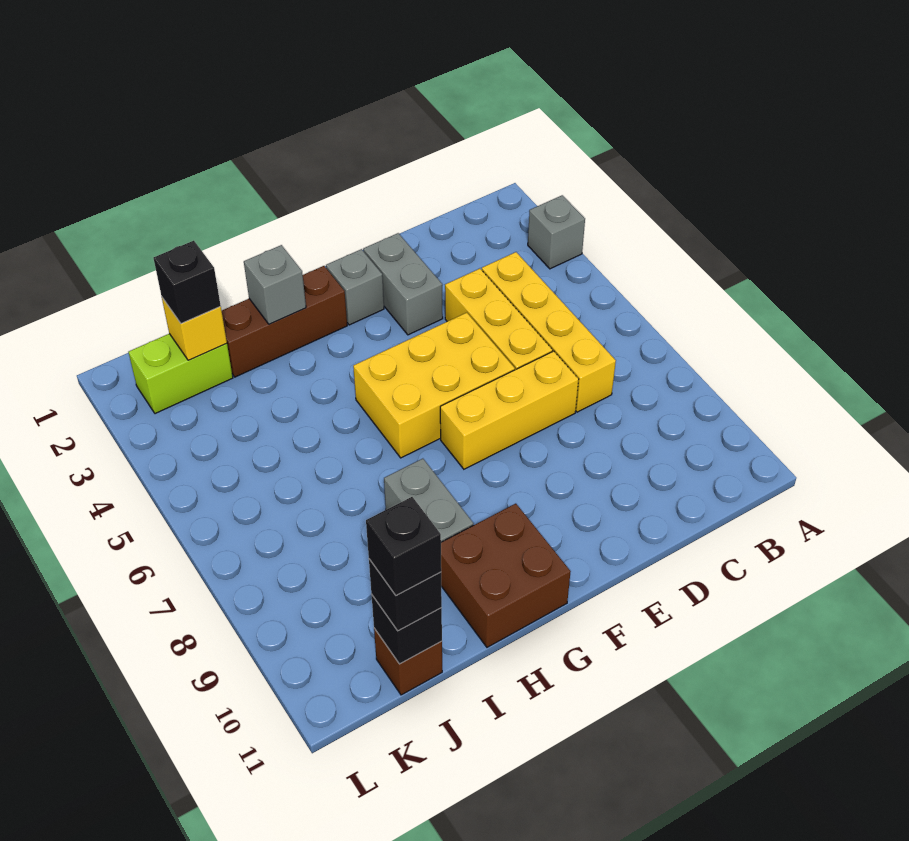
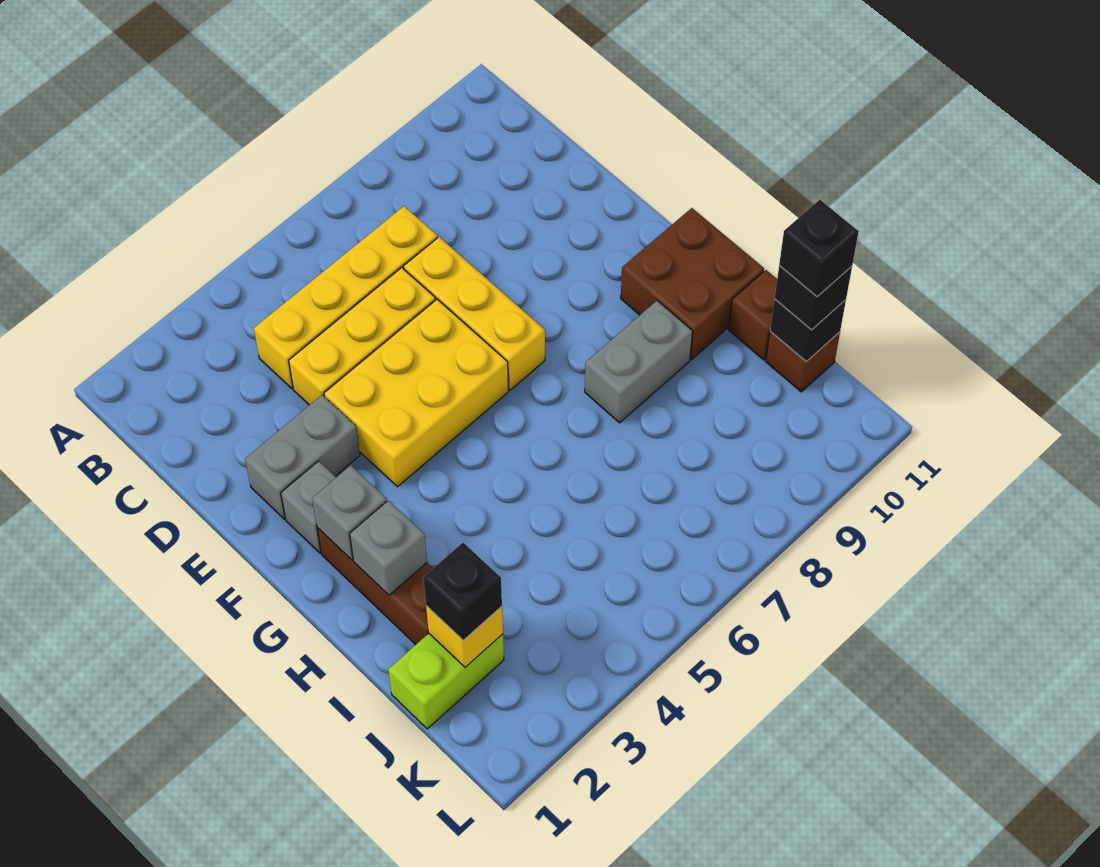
grey 1x1 brick [528,195,585,269] -> grey 1x1 brick moved to [312,465,387,560]
yellow 2x3 brick [353,313,515,458] -> yellow 2x3 brick turned to [324,299,508,487]
none -> brown 1x1 brick [729,270,777,360]
lime 1x2 brick [128,334,233,414] -> lime 1x2 brick turned to [388,633,504,729]

